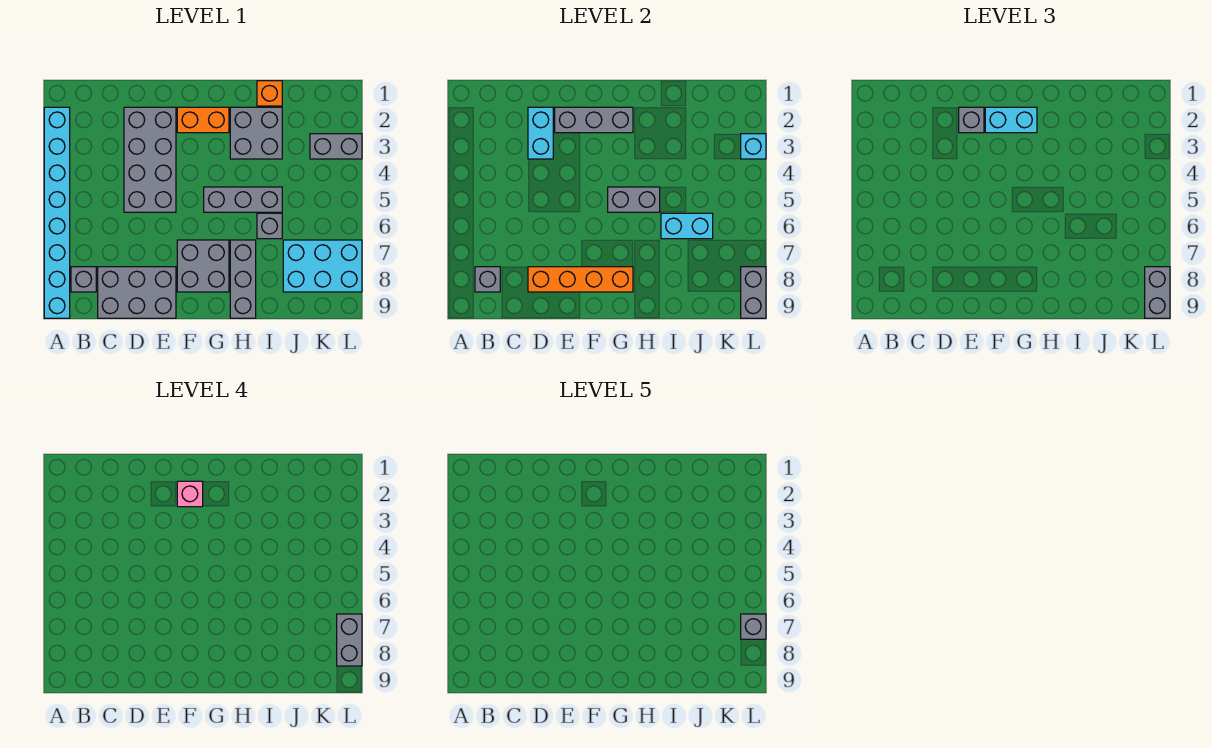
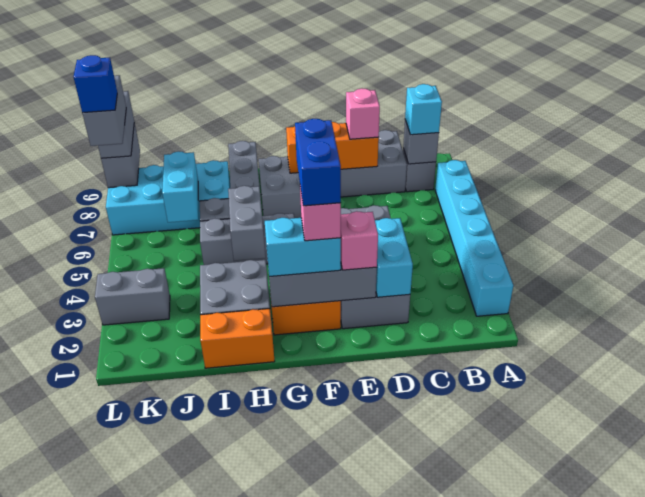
cyan 1x8 brick [44,107,70,318] -> cyan 1x6 brick [435,160,513,316]
orange 1x4 brick [528,267,633,292] -> orange 1x3 brick [286,122,379,173]
none -> pink 1x1 brick [346,88,380,139]
grey 1x1 brick [959,107,984,133] -> pink 1x1 brick [341,211,378,270]
none -> blue 1x2 brick [295,119,341,206]
grey 1x2 brick [608,187,660,212] -> grey 1x2 brick turned to [228,186,266,261]
orange 1x1 brick [257,81,282,106] -> orange 1x2 brick [200,309,275,368]
cyan 1x2 brick [661,213,713,239] -> cyan 1x2 brick turned to [162,151,198,222]
cyan 2x3 brick [283,240,362,292] -> cyan 2x4 brick [106,160,230,235]
cyan 1x1 brick [741,134,766,159] -> cyan 1x1 brick moved to [405,84,442,135]
grey 1x1 brick [741,614,766,639] -> blue 1x1 brick [74,55,117,113]

